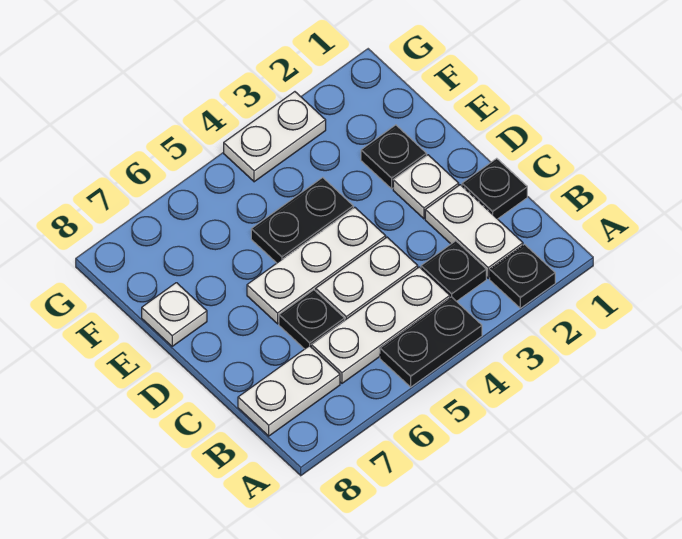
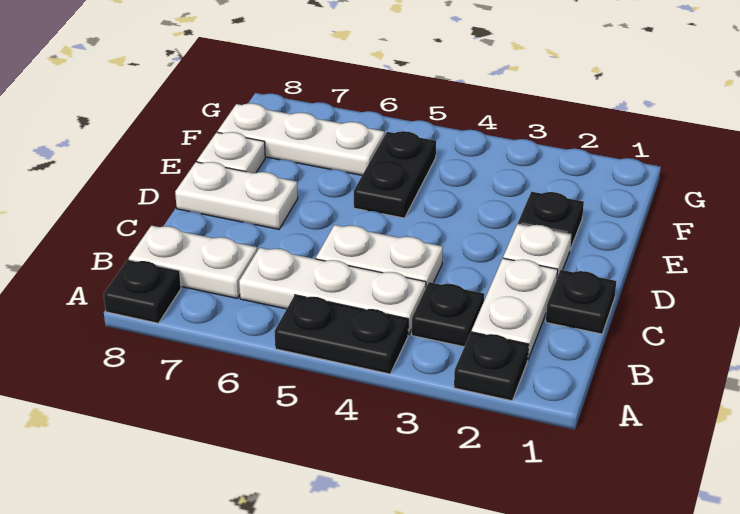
black 1x1 plate [279,290,345,349] -> black 1x1 plate moved to [104,260,181,323]
white 1x3 plate [247,207,386,324] -> white 1x3 plate moved to [218,103,385,175]
black 1x2 plate [251,177,353,263] -> black 1x2 plate turned to [354,131,436,218]
white 1x2 plate [224,92,326,182] -> white 1x2 plate moved to [175,162,298,229]

